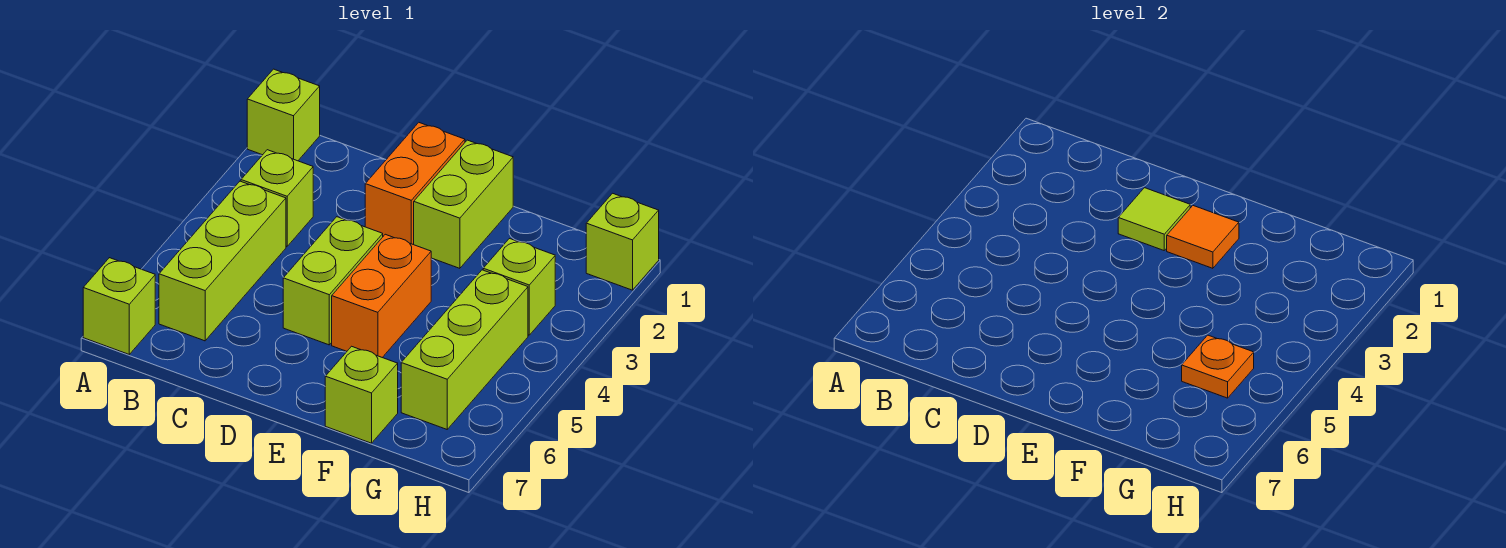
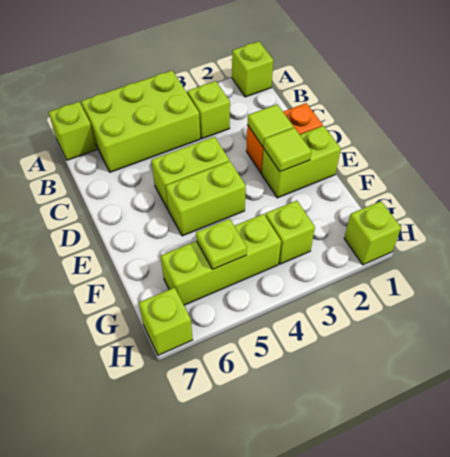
lime 1x3 brick [159,181,286,341] -> lime 2x3 brick [81,71,200,172]
orange 1x1 tile [1167,206,1239,268] -> lime 1x1 tile [264,128,311,172]
orange 1x2 brick [332,234,431,357] -> lime 1x2 brick [166,161,246,236]
lime 1x1 brick [325,346,398,443] -> lime 1x1 brick moved to [139,288,193,355]
orange 1x1 plate [1182,335,1254,398] -> lime 1x1 plate [196,219,247,269]

